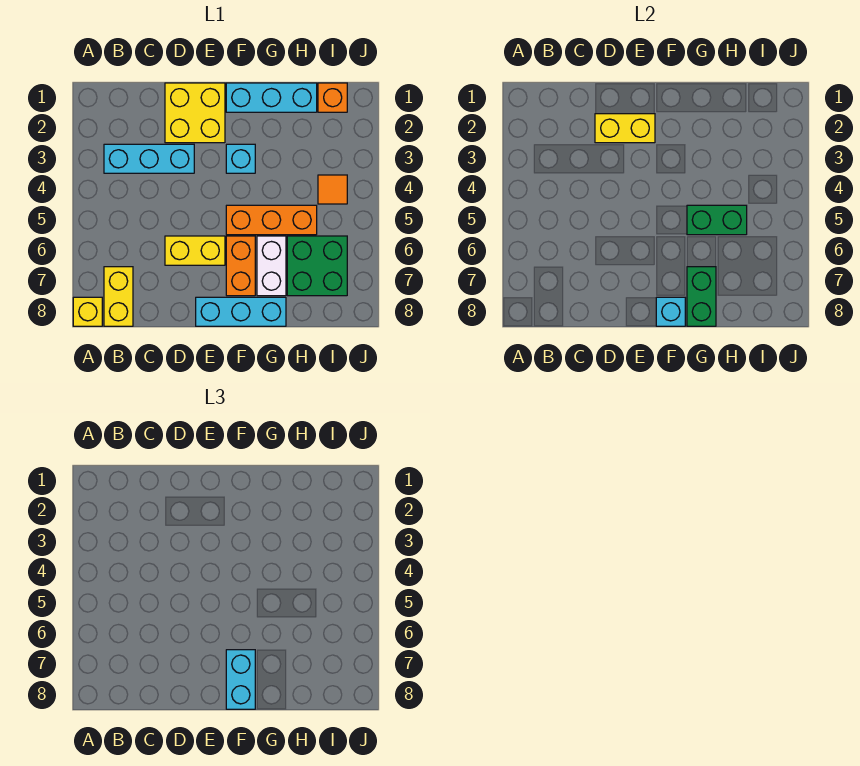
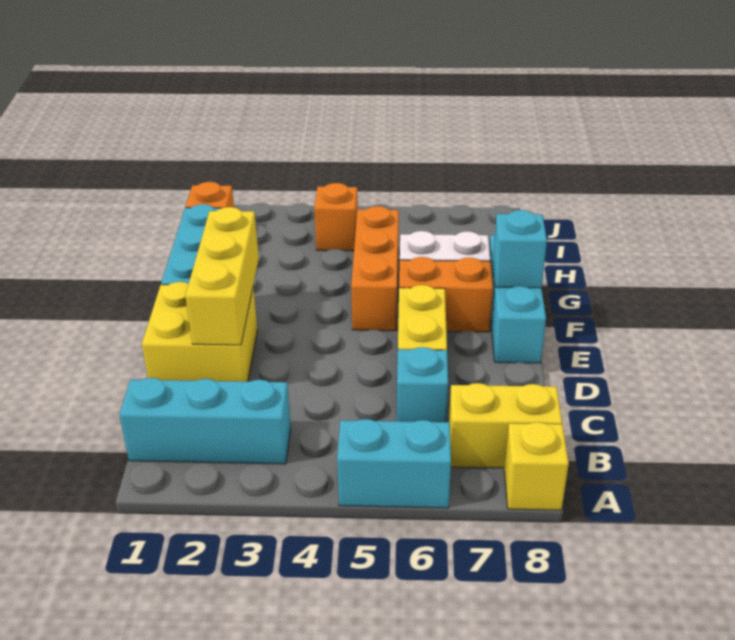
cyan 1x3 brick [104,144,194,173] -> cyan 1x3 brick turned to [119,378,291,464]
yellow 1x2 brick [595,114,655,143] -> yellow 1x3 brick [185,207,259,345]
cyan 1x1 brick [226,144,255,173] -> cyan 1x1 brick moved to [397,347,448,422]
cyan 1x2 brick [226,650,255,709] -> cyan 1x2 brick moved to [337,419,451,508]
green 1x2 brick [687,205,747,235] -> none
green 1x2 brick [687,267,716,326] -> none
green 2x2 brick [287,236,347,296] -> none
orange 1x1 tile [318,175,347,204] -> orange 1x1 brick [314,183,358,251]

